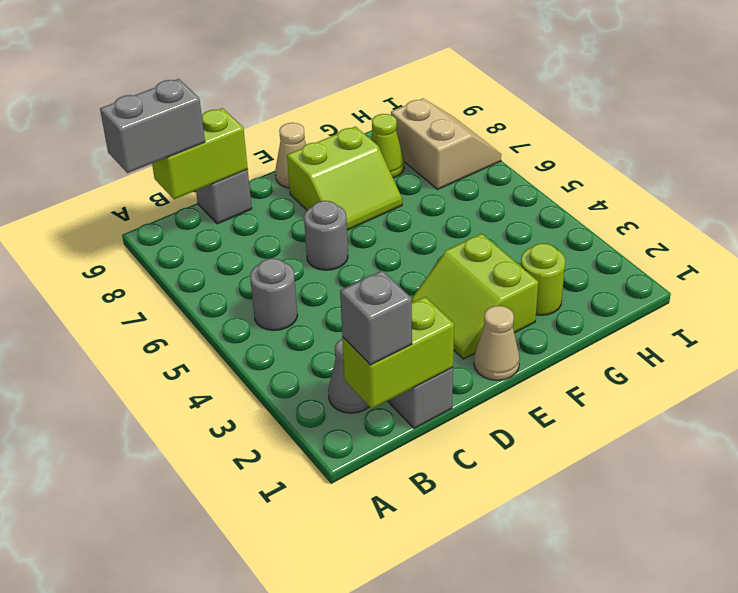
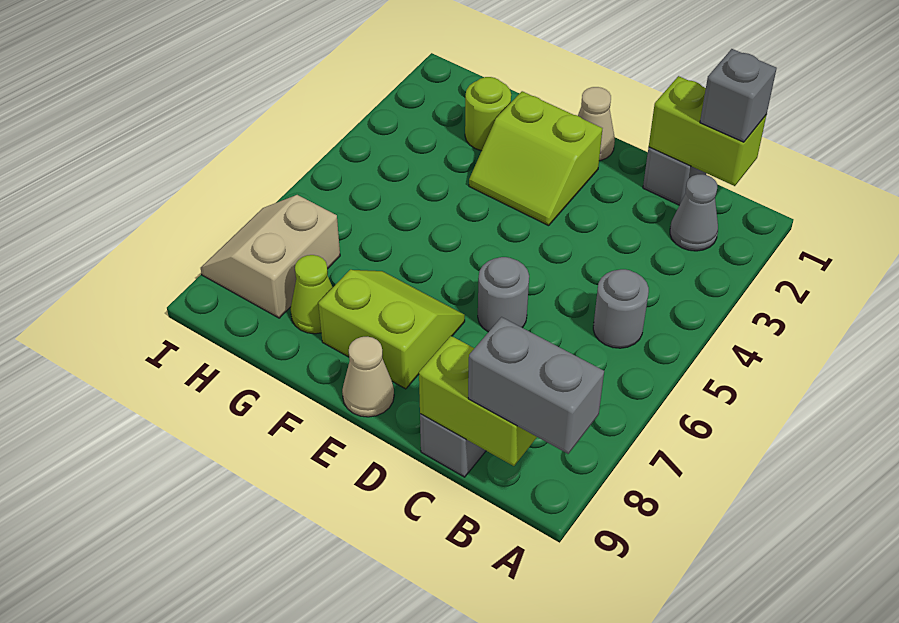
lime 2x2 slope [412,234,538,359] -> lime 2x2 slope turned to [469,91,602,226]

